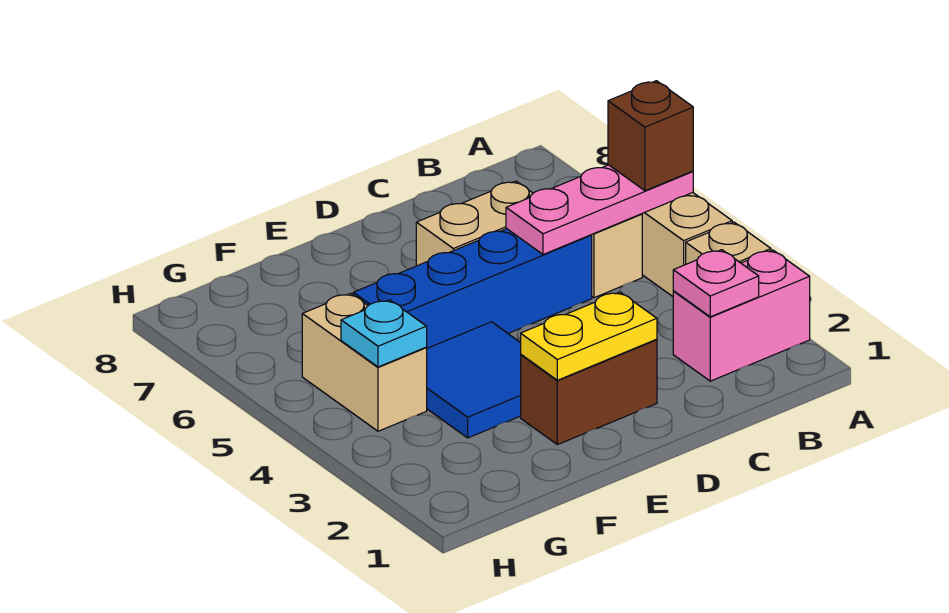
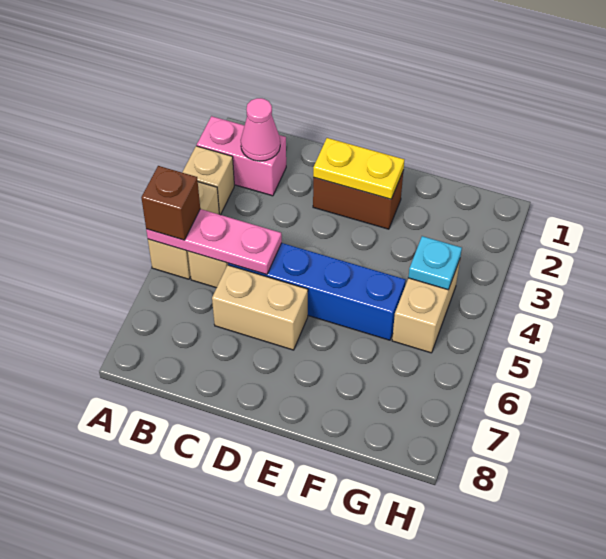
pink 1x1 plate [673,250,759,317] -> pink 1x1 cone [241,98,280,161]
blue 2x2 tile [427,322,521,438] -> none

